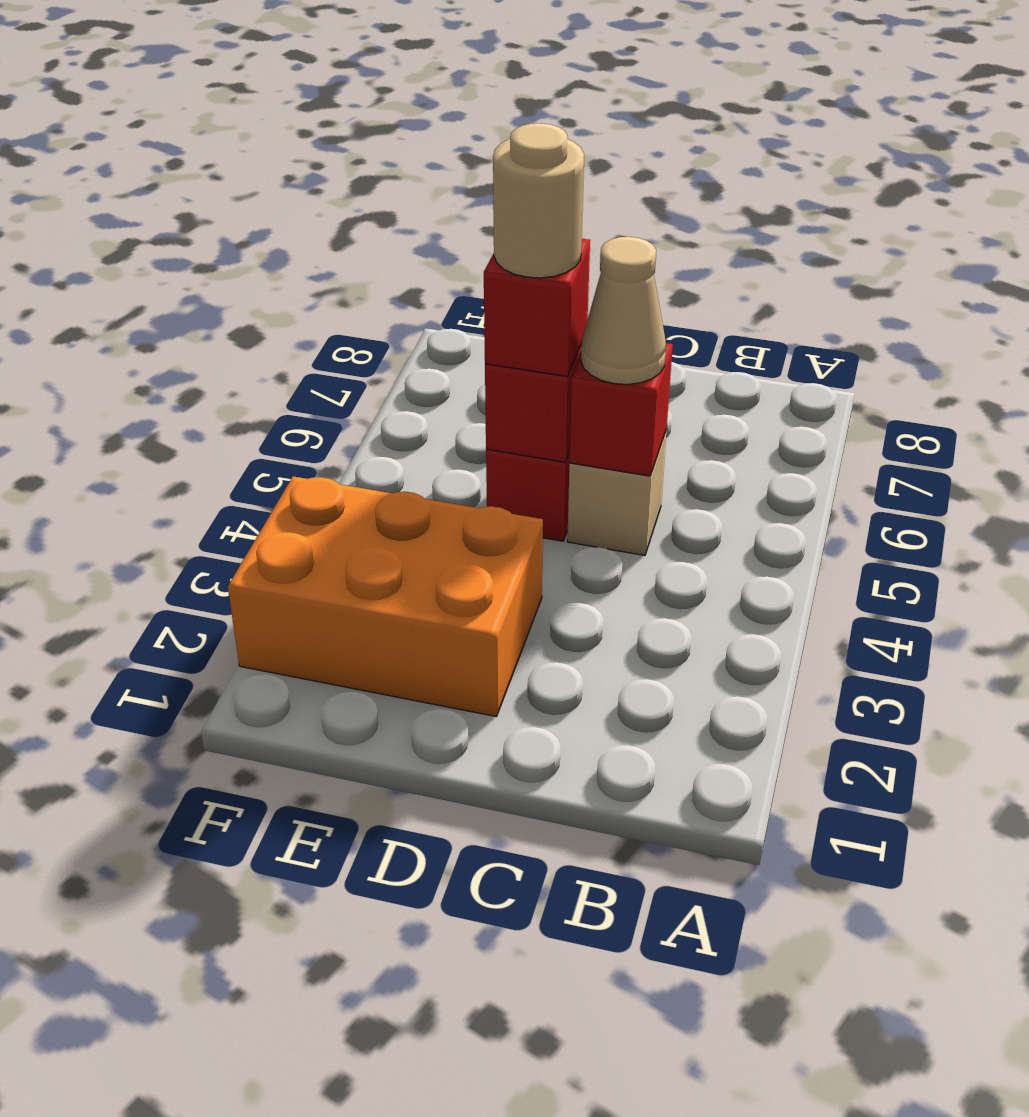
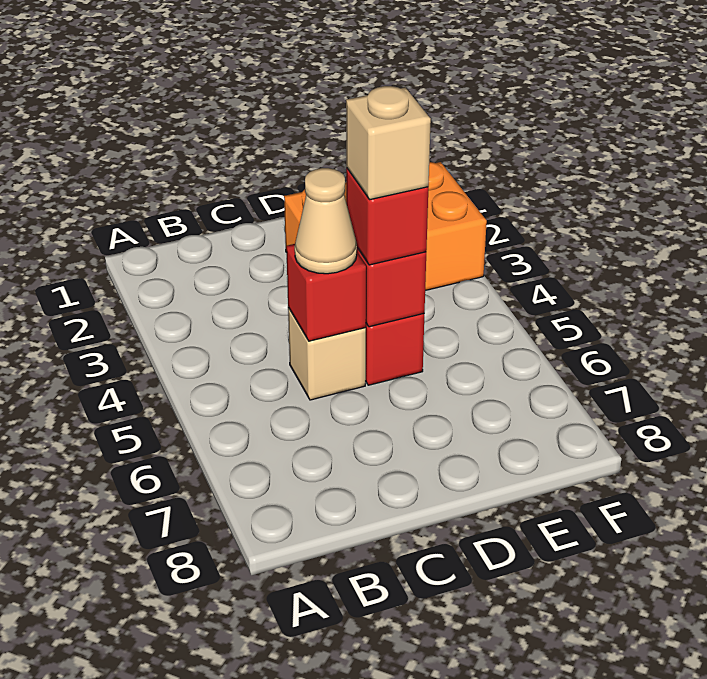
tan 1x1 round brick [493,123,584,278] -> tan 1x1 brick [346,86,431,200]

